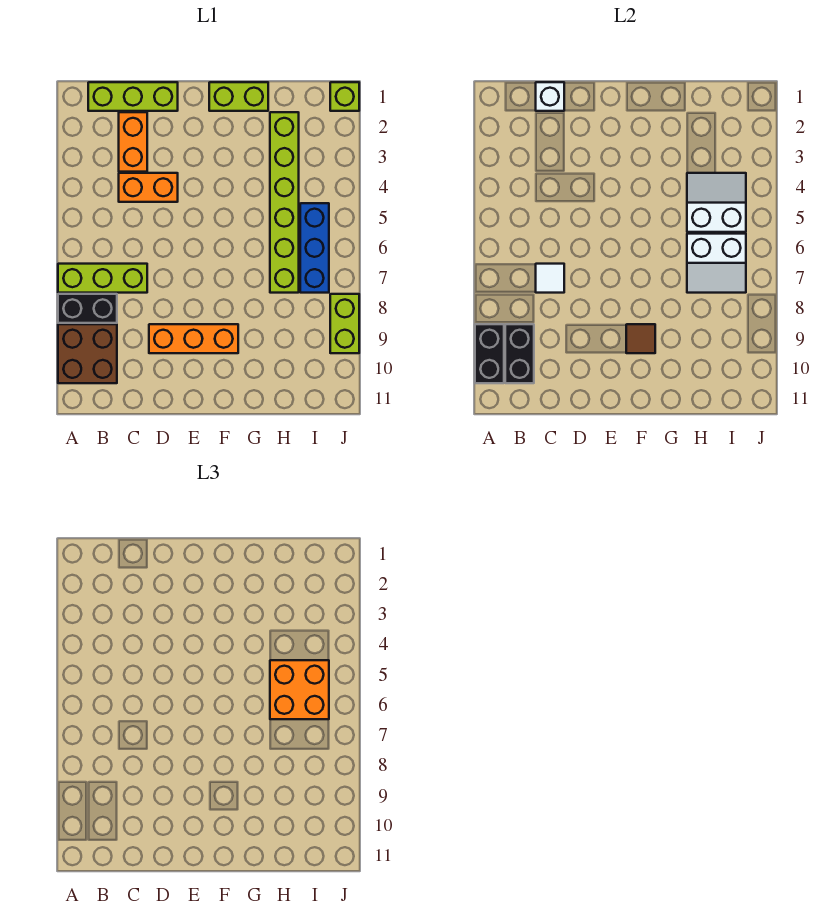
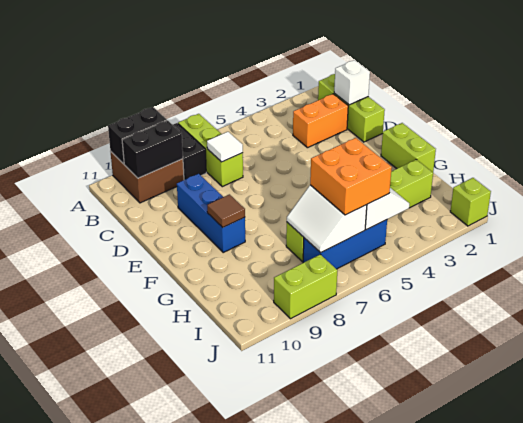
orange 1x2 brick [119,173,178,202] -> none
orange 1x3 brick [149,324,238,353] -> blue 1x3 brick [177,174,245,252]

